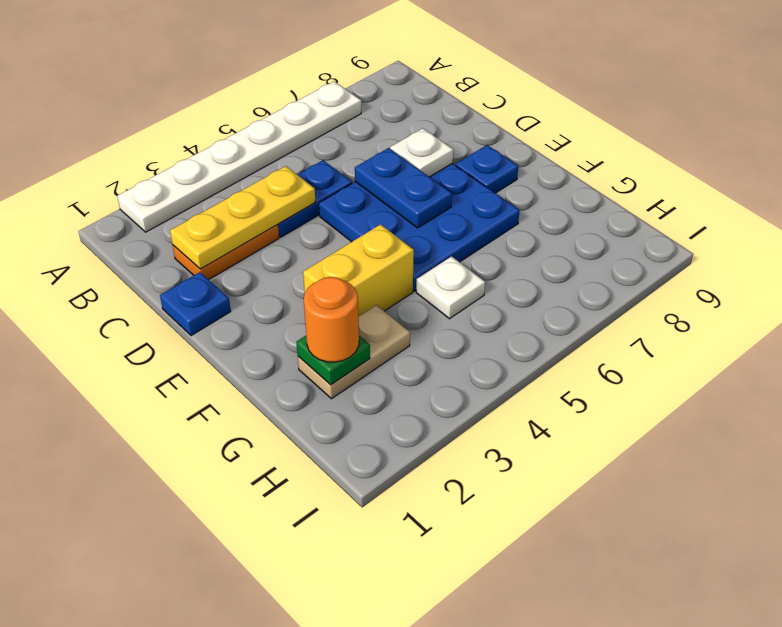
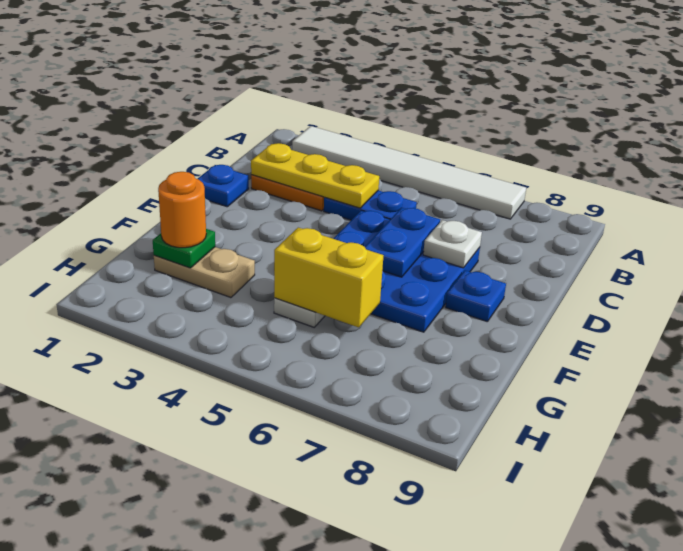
white 1x6 plate [117,81,361,232] -> white 1x6 tile [292,126,526,219]
yellow 1x2 brick [303,224,414,317] -> yellow 1x2 brick moved to [274,228,383,327]

